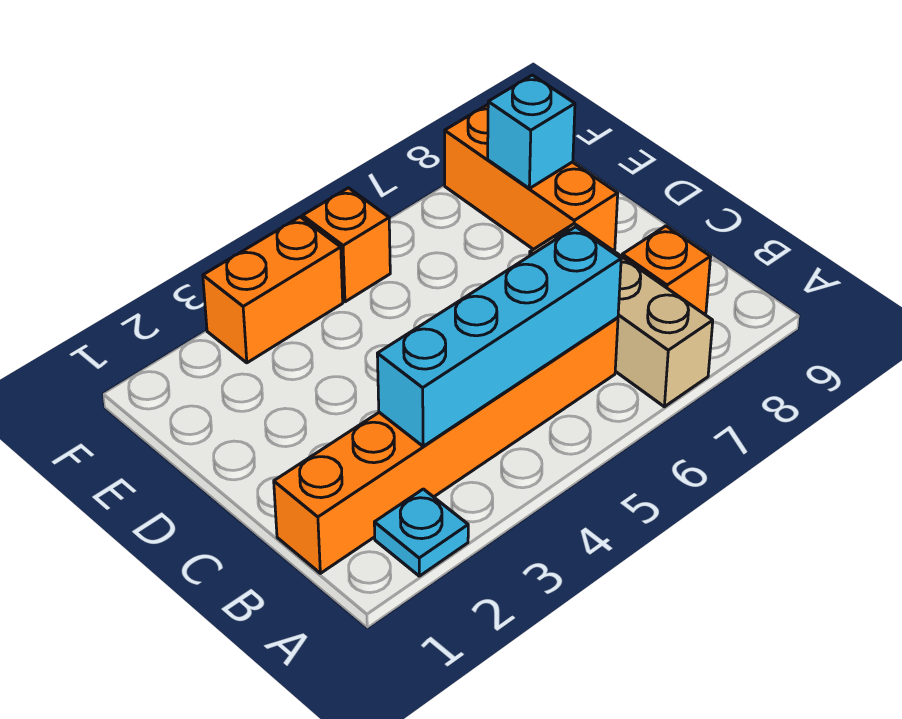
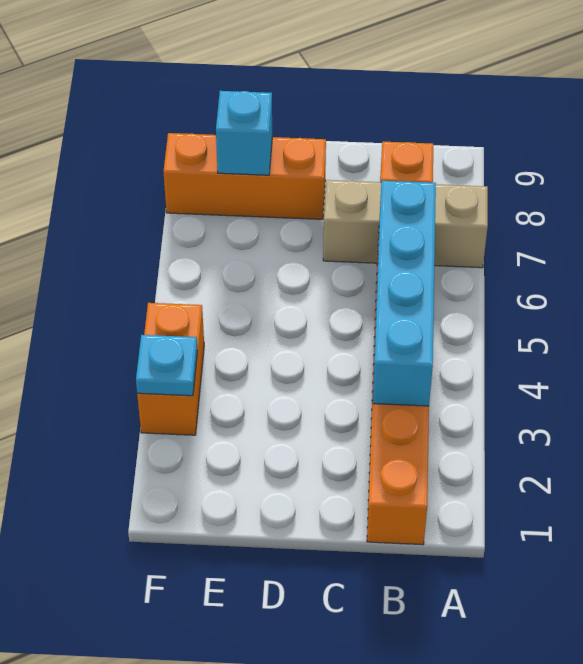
cyan 1x1 plate [374,489,468,576] -> cyan 1x1 plate moved to [136,335,198,396]
orange 1x1 brick [303,188,390,302] -> none

